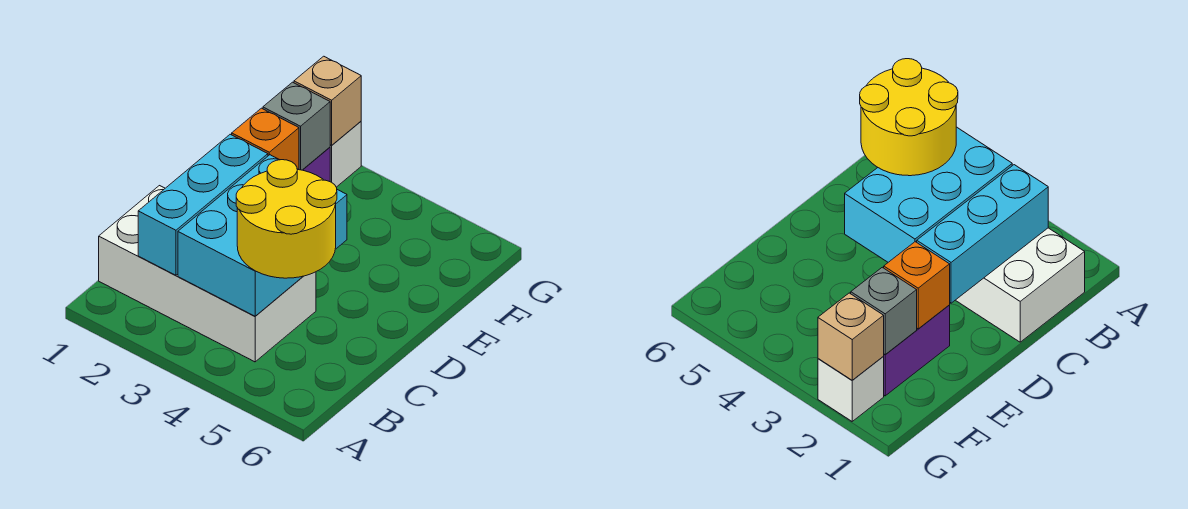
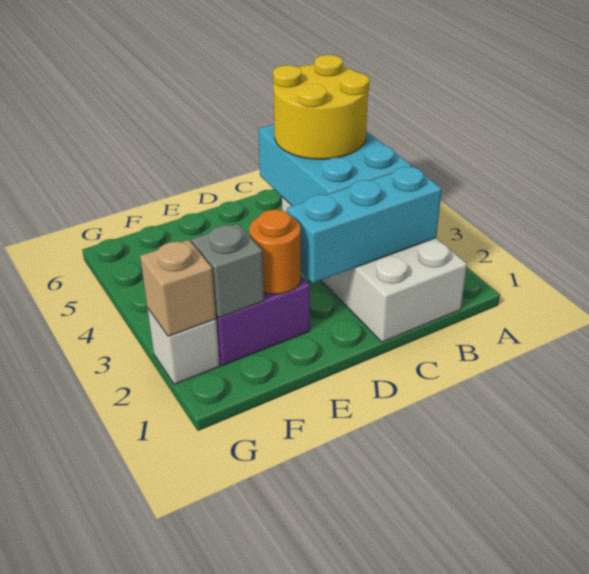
cyan 2x3 brick [178,155,347,316] -> cyan 2x3 brick turned to [258,124,412,206]
orange 1x1 brick [232,108,299,170] -> orange 1x1 round brick [249,210,301,294]

